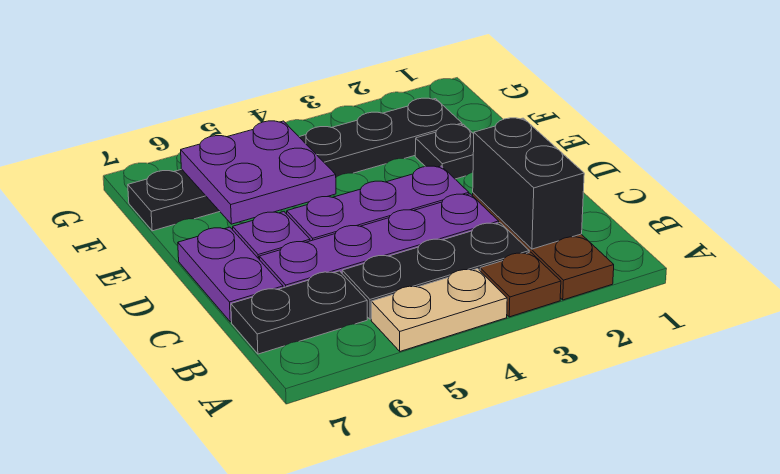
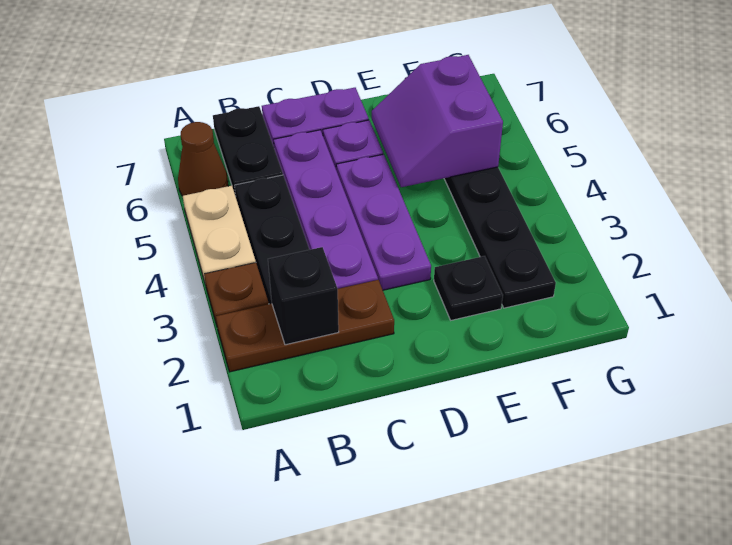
none -> brown 1x1 cone [178,122,228,196]
black 1x2 brick [473,118,584,249] -> black 1x1 brick [268,247,339,345]
purple 2x2 plate [181,121,336,224] -> purple 2x2 slope [372,55,503,187]

